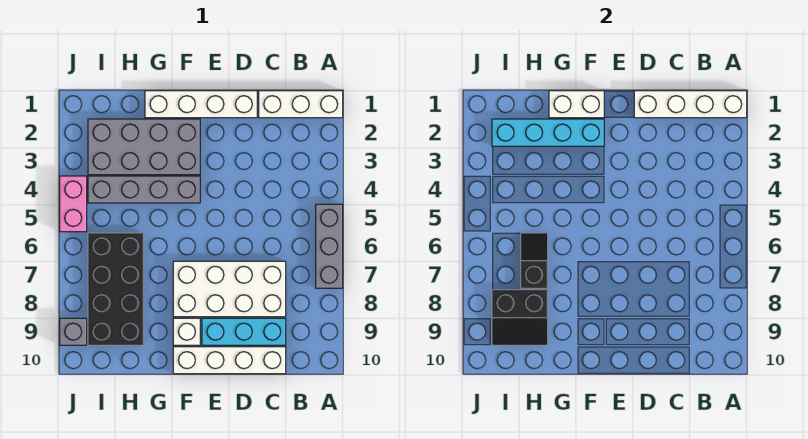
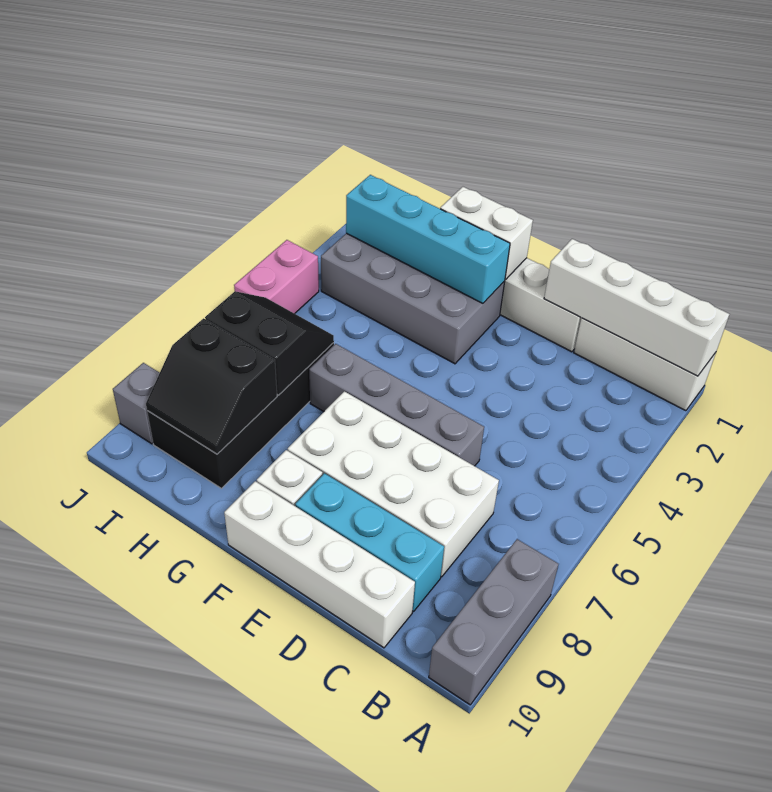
grey 1x3 brick [316,204,343,288] -> grey 1x3 brick moved to [429,539,559,705]
grey 1x4 brick [88,176,200,203] -> grey 1x4 brick moved to [309,344,484,466]
black 1x2 slope [521,233,548,288] -> black 2x2 slope [205,291,334,395]

